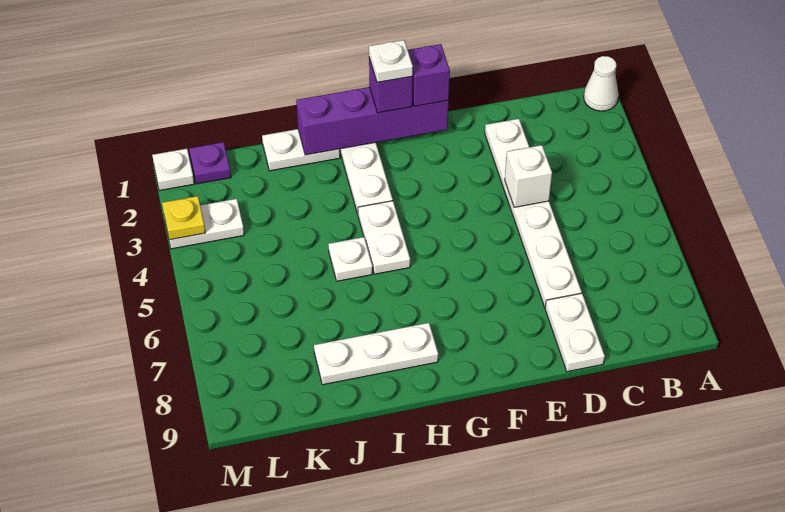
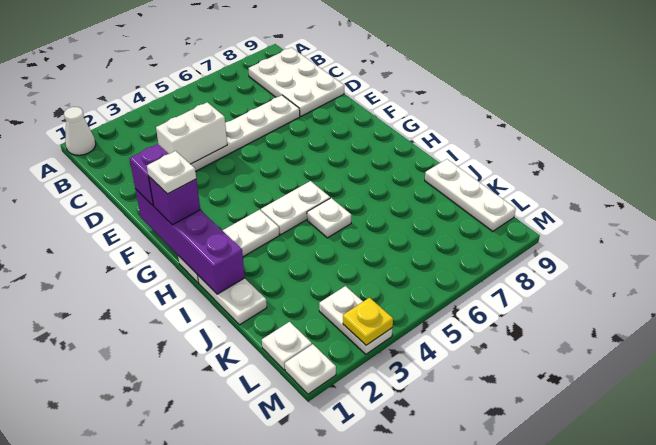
white 1x1 brick [505,145,552,207] -> white 1x2 brick [156,102,227,164]
white 1x2 plate [545,293,605,372] -> white 2x3 plate [249,48,344,116]
white 1x3 plate [314,323,438,385] -> white 1x3 plate moved to [425,159,516,231]
purple 1x1 plate [189,142,231,184] -> white 1x1 plate [262,322,312,370]

